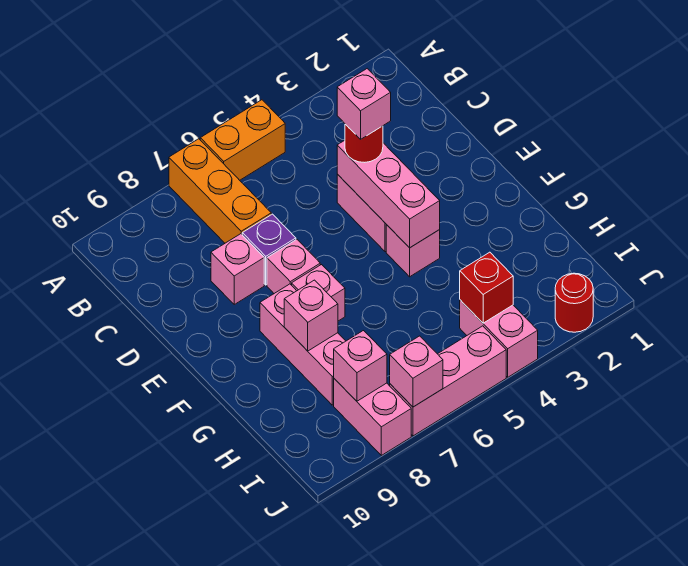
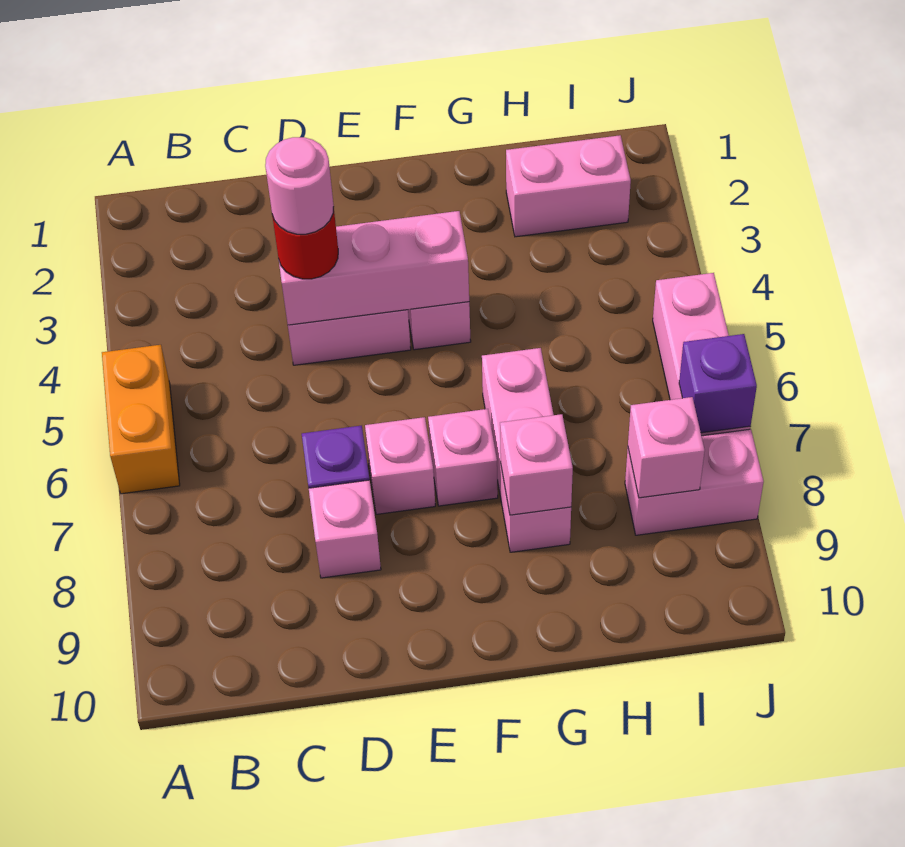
orange 1x3 brick [169,139,271,243] -> none
pink 1x1 brick [337,69,391,139] -> pink 1x1 round brick [265,137,334,234]
pink 1x3 brick [260,284,345,405] -> pink 1x3 brick turned to [482,348,571,552]
pink 1x2 brick [460,300,538,377] -> pink 1x2 brick moved to [506,135,631,237]
red 1x1 brick [460,252,513,323] -> none
red 1x1 round brick [555,273,593,332] -> none
pink 1x1 brick [390,336,443,407] -> purple 1x1 brick [679,334,757,433]

